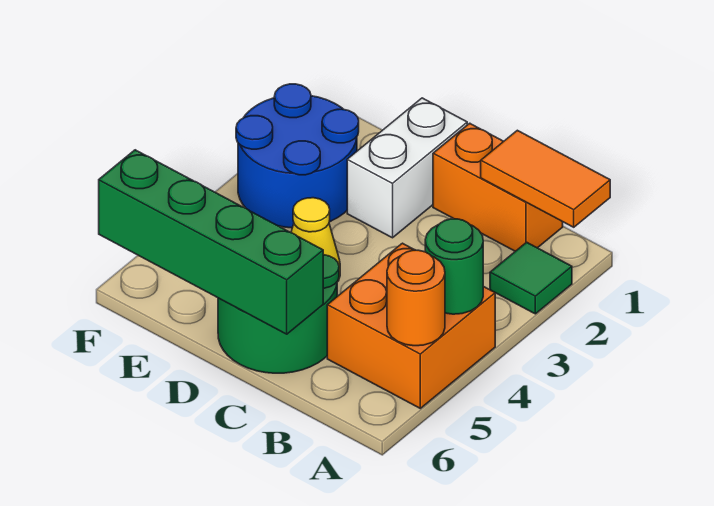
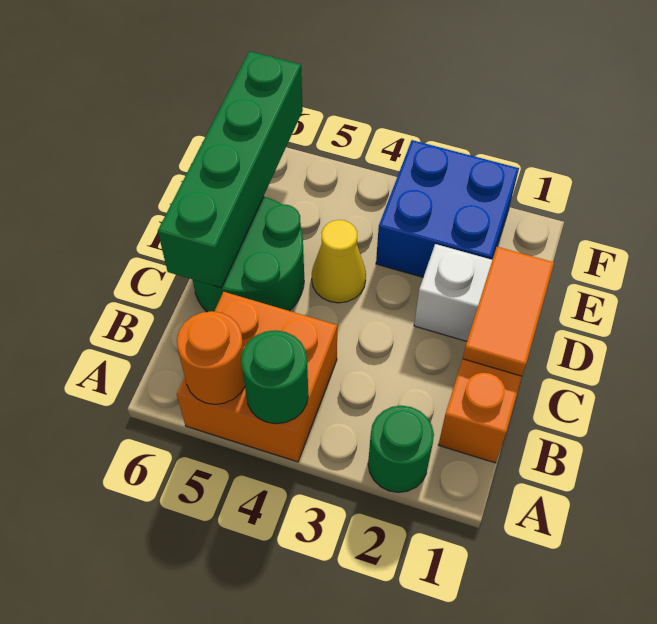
orange 1x2 tile [481,130,610,227] -> orange 1x2 tile moved to [463,247,554,376]
green 1x1 tile [490,242,572,314] -> green 1x1 round brick [368,406,434,492]
blue 2x2 round brick [236,84,359,228] -> blue 2x2 brick [376,140,519,277]

